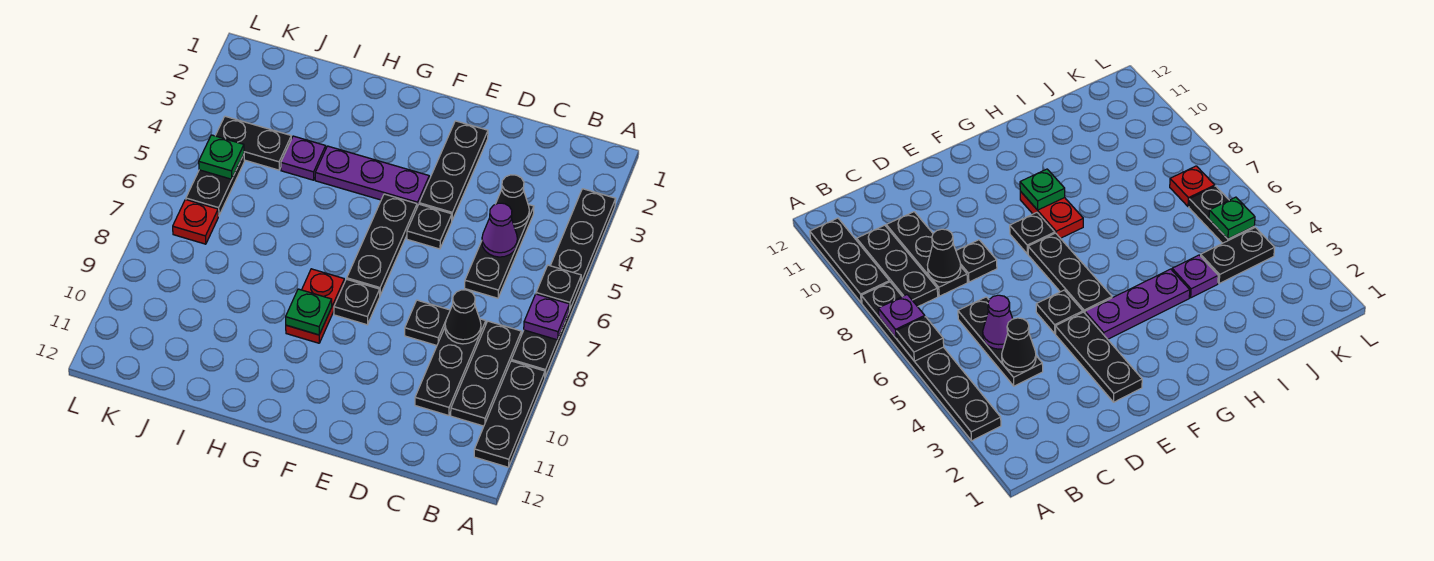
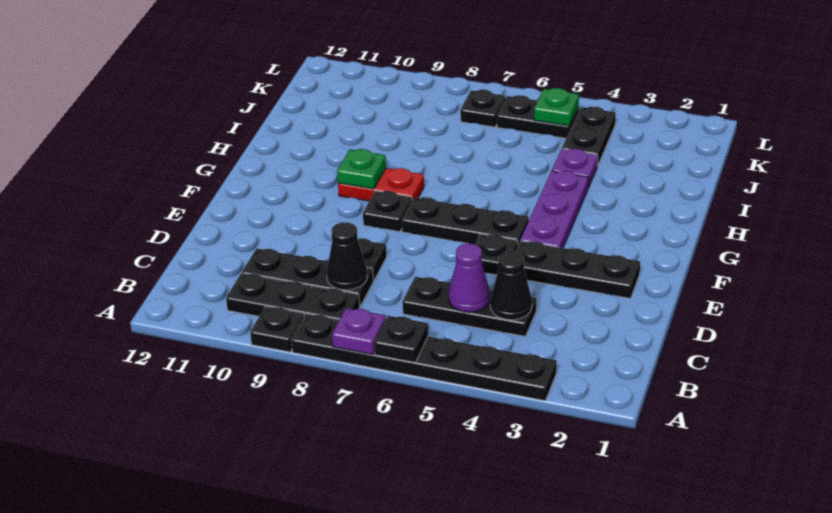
black 1x3 plate [474,361,545,467] -> black 1x1 plate [250,306,304,352]
red 1x1 plate [173,200,218,244] -> black 1x1 plate [460,90,505,127]

